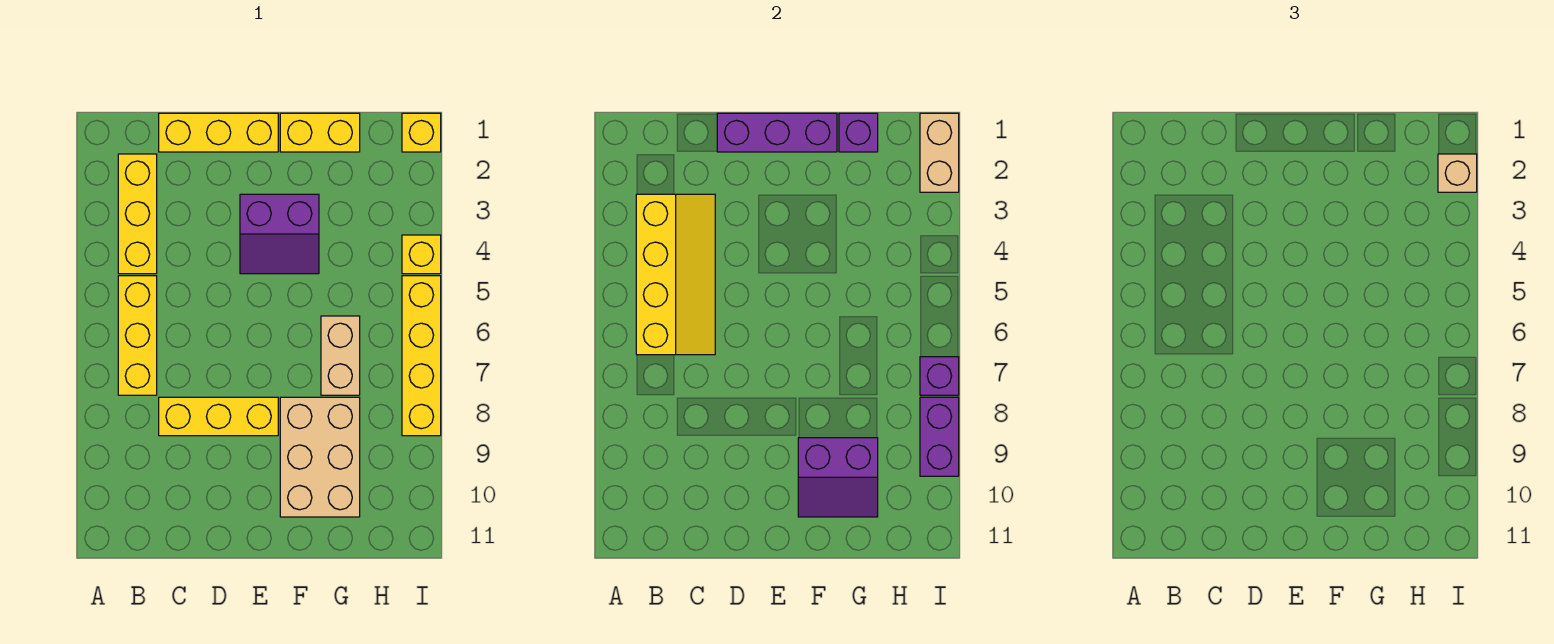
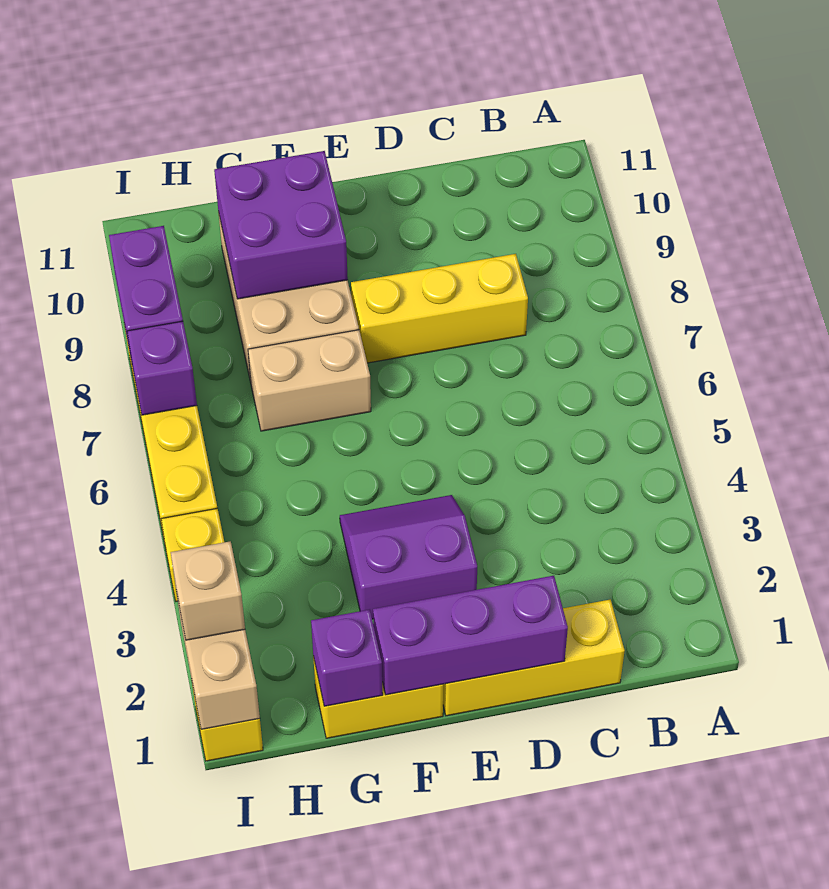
yellow 1x3 brick [118,154,157,274] -> none
yellow 2x4 slope [636,194,715,355] -> none
yellow 1x3 brick [118,276,157,395] -> none
purple 2x2 slope [798,438,878,517] -> purple 2x2 brick [214,151,348,299]
tan 1x2 brick [321,316,360,395] -> tan 1x2 brick turned to [248,330,371,431]

